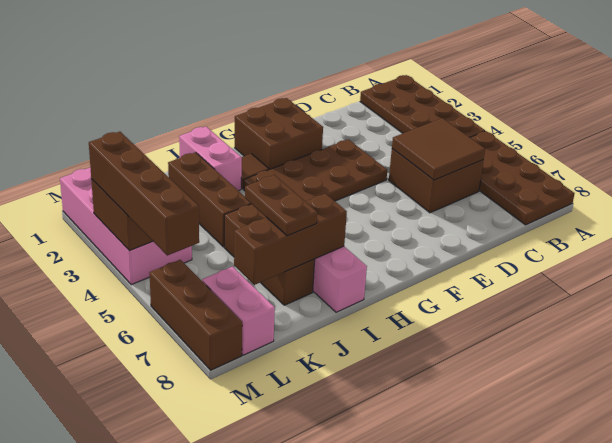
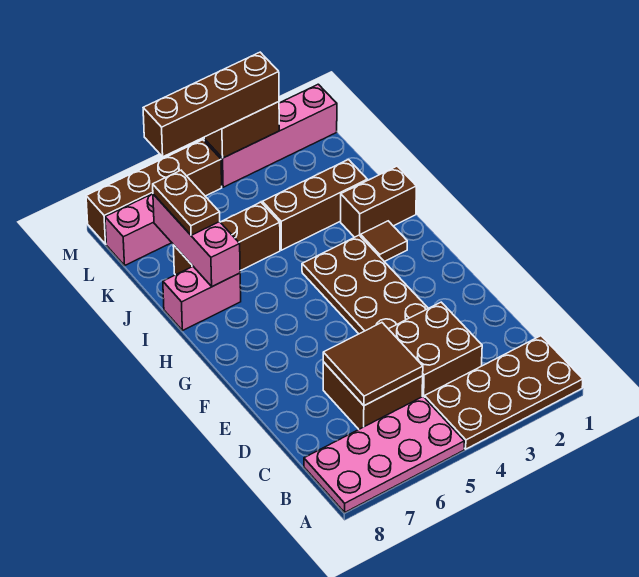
brown 2x4 plate [470,131,575,225] -> pink 2x4 plate [304,397,465,512]
brown 2x2 brick [235,98,323,170] -> brown 2x2 brick moved to [389,302,482,398]
pink 1x2 brick [179,126,242,191] -> brown 1x2 brick [341,166,416,237]
brown 1x3 brick [234,194,347,285] -> pink 1x3 brick [153,194,240,287]
brown 1x2 plate [245,175,317,236] -> brown 1x2 plate turned to [153,170,220,235]
pink 2x4 brick [60,168,192,285] -> pink 1x4 brick [204,84,337,187]
brown 1x3 brick [149,260,242,370] -> brown 1x4 brick [86,140,222,244]

